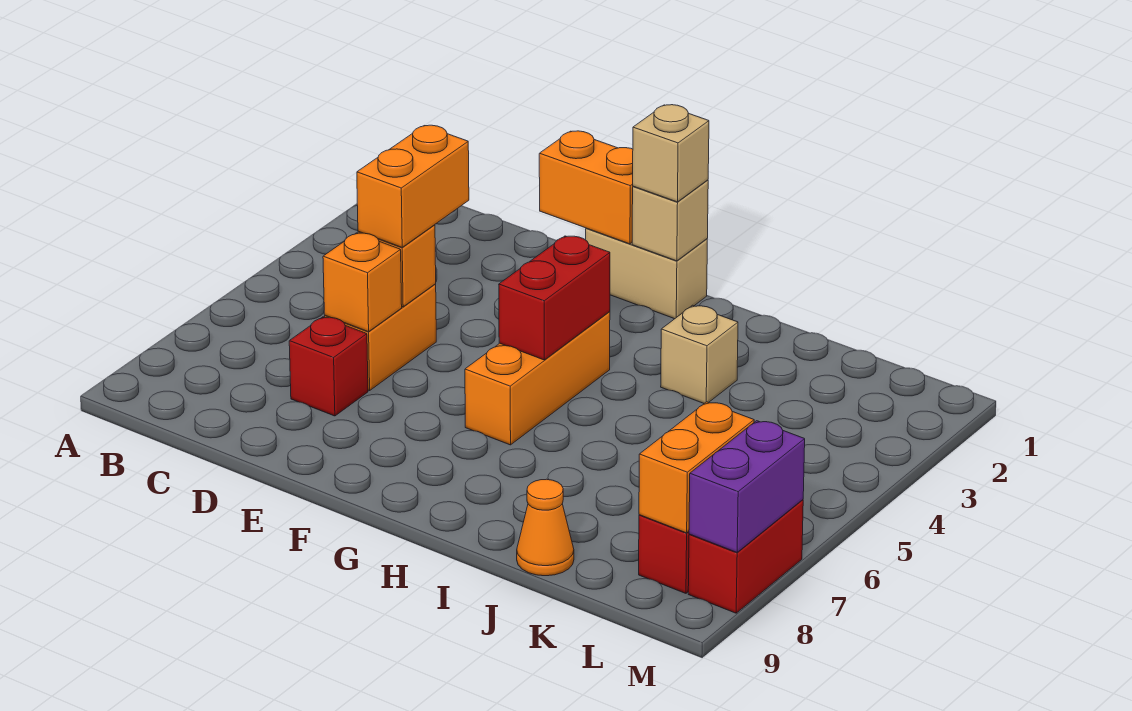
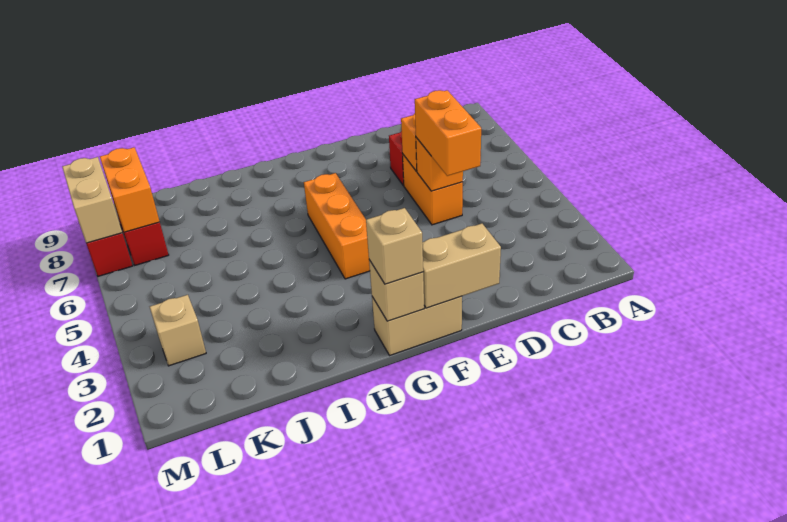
orange 1x2 brick [539,131,633,244] -> tan 1x2 brick [422,224,501,308]
red 1x2 brick [499,236,610,360] -> none
tan 1x1 brick [661,305,738,403] -> tan 1x1 brick moved to [150,295,206,366]
orange 1x1 cone [517,479,574,576] -> none
purple 1x2 brick [689,421,805,552] -> tan 1x2 brick [62,157,122,243]

